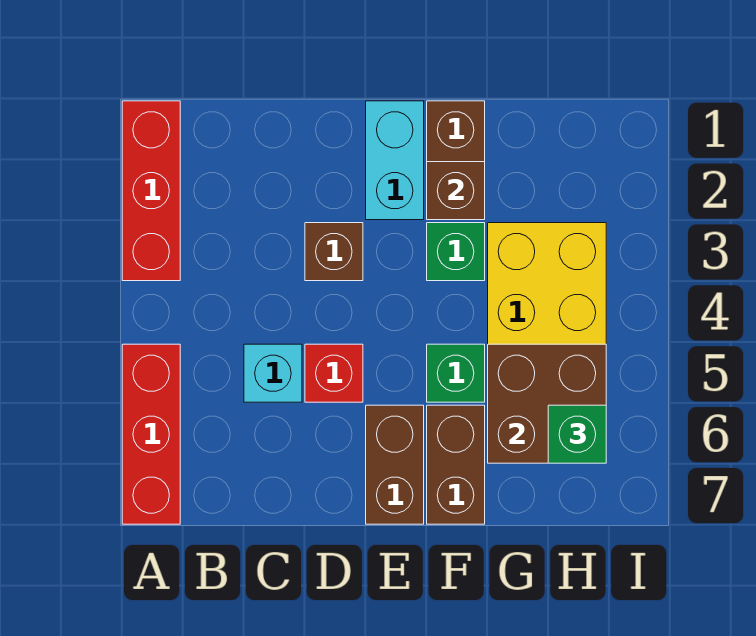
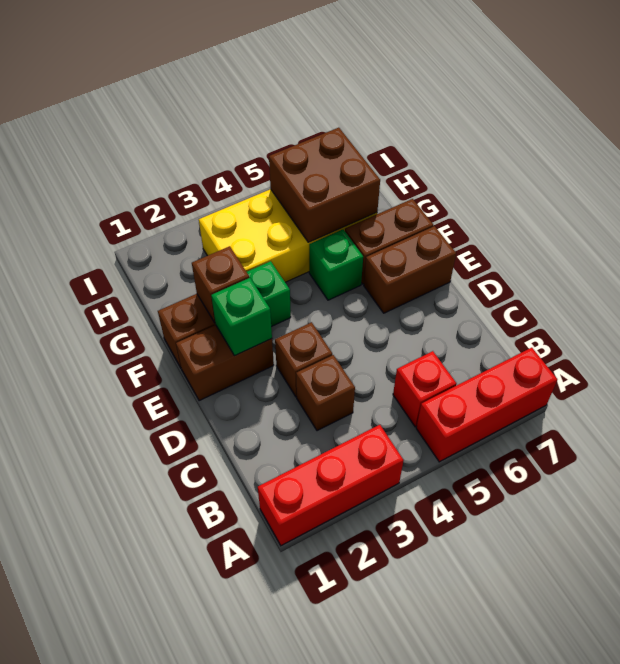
none -> brown 1x1 brick [296,355,355,431]
cyan 1x1 brick [244,344,302,402] -> none
red 1x1 brick [305,344,363,402] -> red 1x1 brick moved to [393,351,456,427]
cyan 1x2 brick [366,101,424,220] -> brown 1x2 brick [176,325,274,401]
green 1x1 brick [548,405,606,463] -> green 1x1 brick moved to [211,278,272,356]

